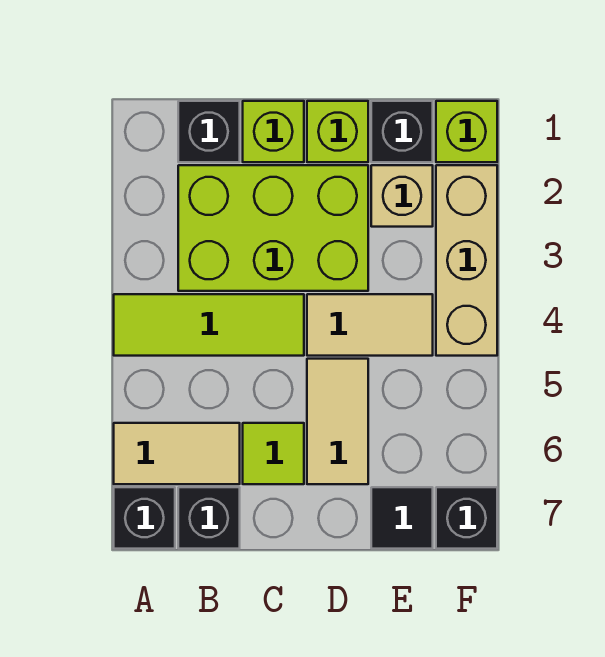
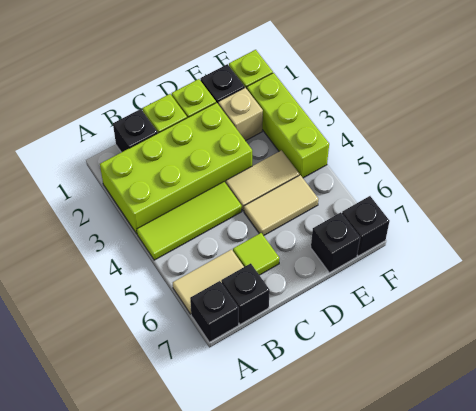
lime 2x3 brick [178,165,368,291] -> lime 2x4 brick [100,103,252,234]
tan 1x2 tile [307,359,368,484] -> tan 1x2 tile turned to [244,175,318,236]
black 1x1 tile [371,487,433,549] -> black 1x1 brick [311,212,360,273]
tan 1x3 brick [436,165,497,356] -> lime 1x3 brick [247,73,329,178]

